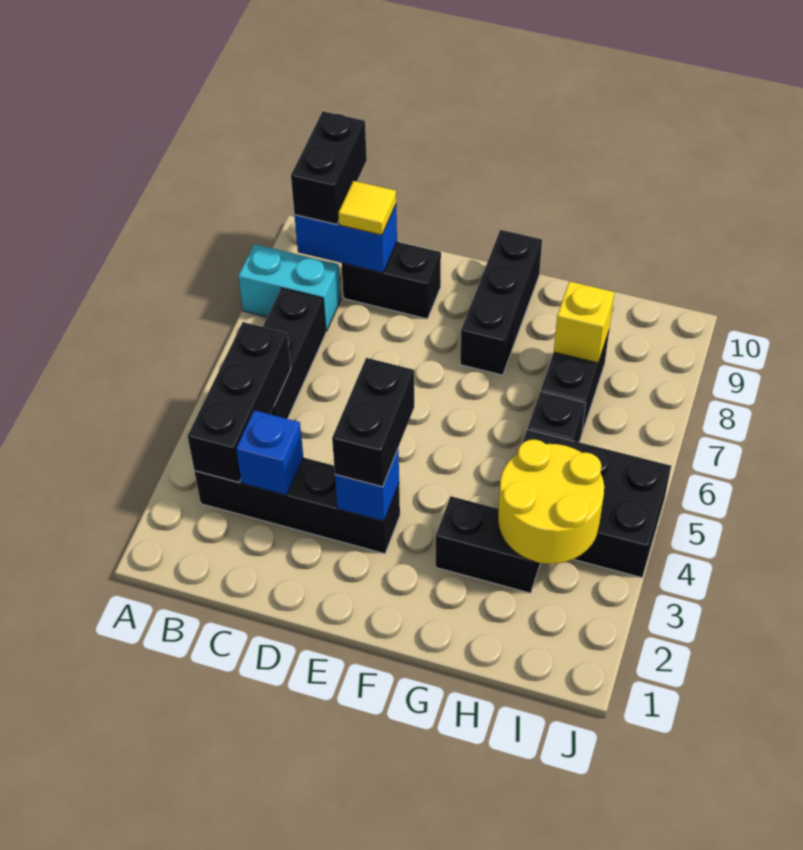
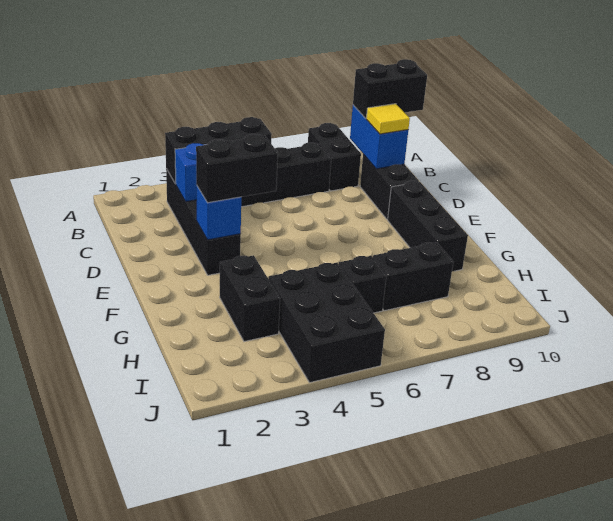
cyan 1x2 brick [238,244,341,331] -> black 1x2 brick [308,123,361,191]
black 1x3 brick [460,230,542,375] -> black 1x3 brick turned to [388,181,468,271]
yellow 2x2 round brick [498,440,604,564] -> none
yellow 1x1 brick [554,281,614,363] -> none

